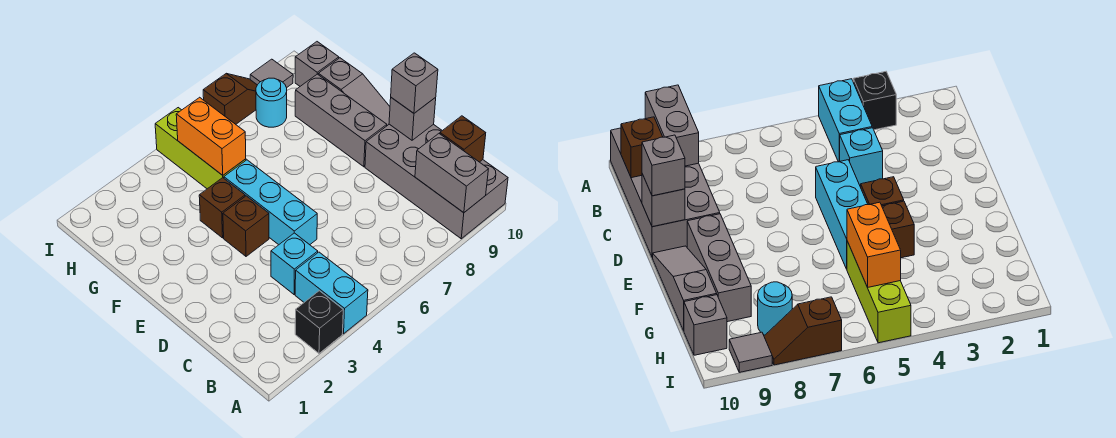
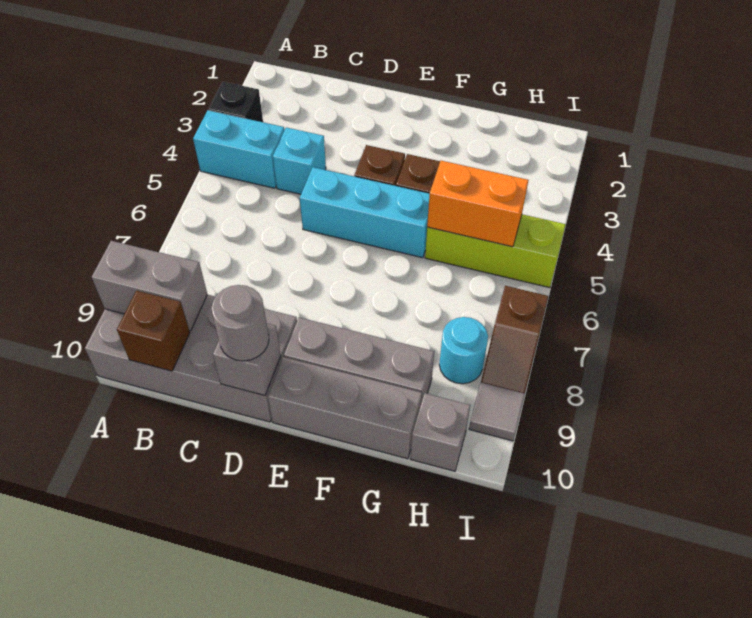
grey 1x1 brick [391,53,438,113] -> grey 1x1 round brick [211,285,269,361]
grey 1x3 slope [318,58,390,126] -> grey 1x3 brick [268,357,422,459]

